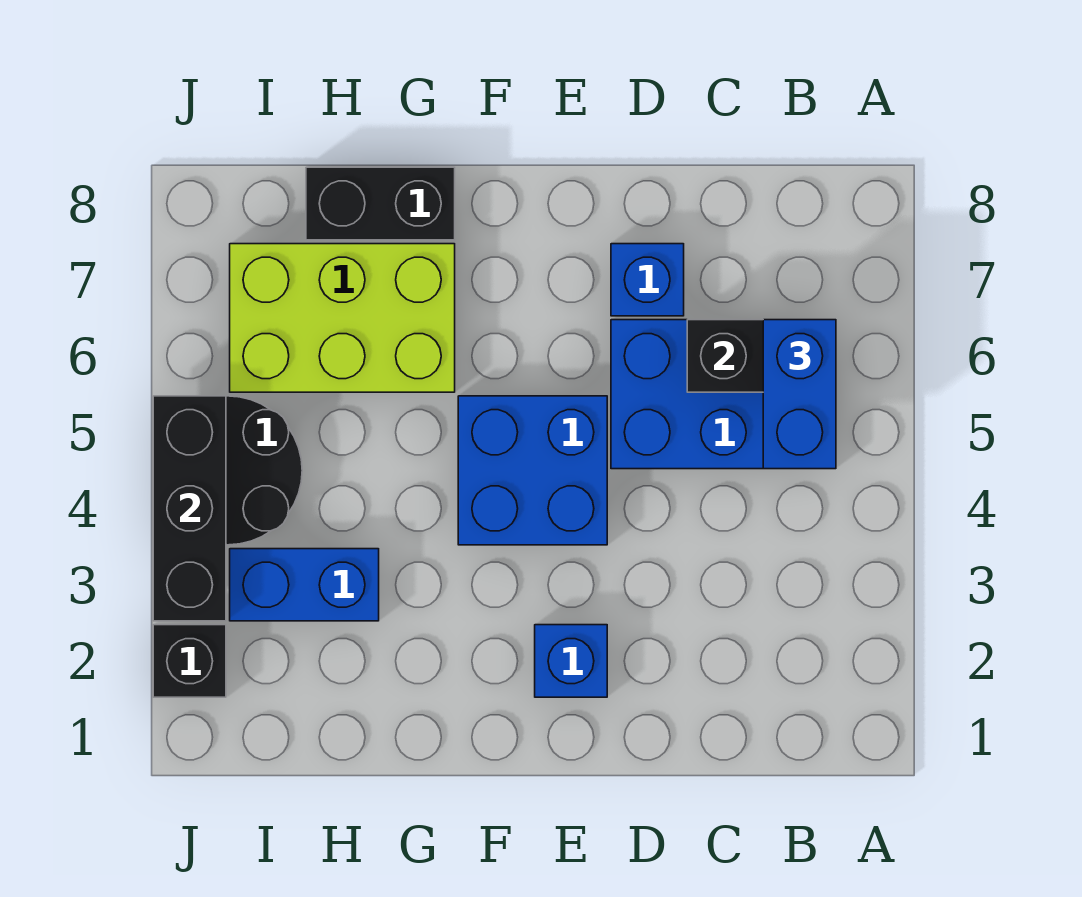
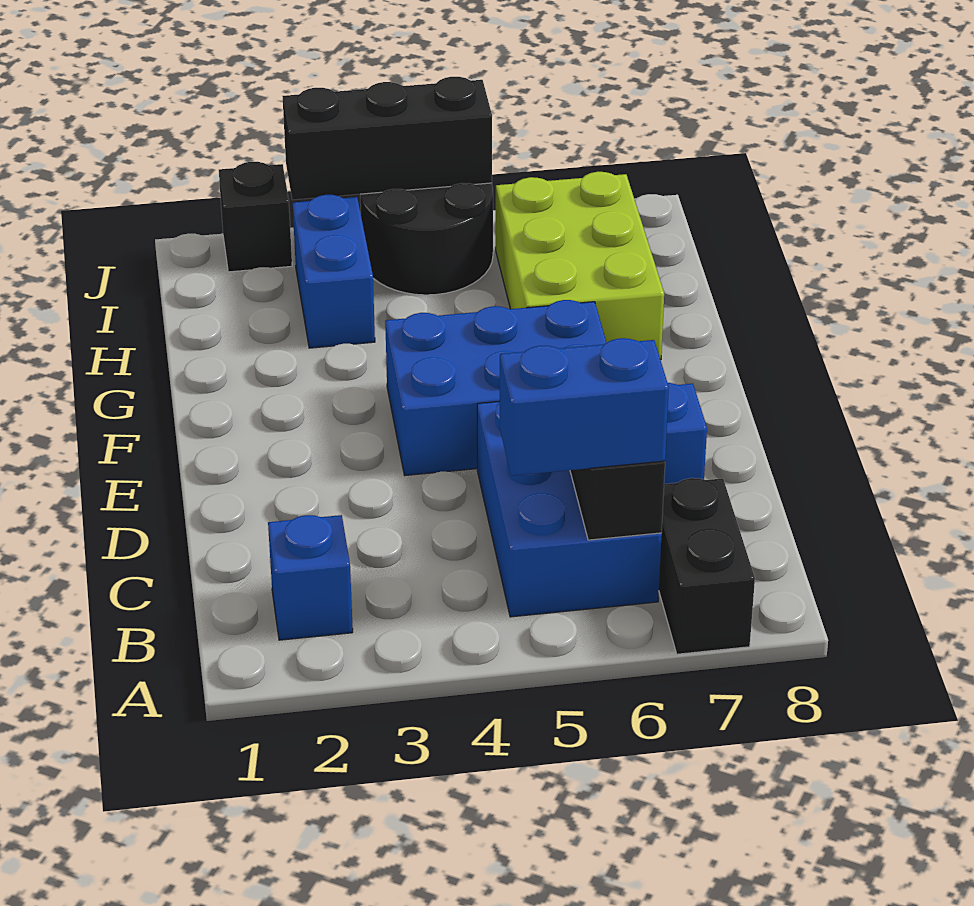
blue 1x1 brick [535,625,607,697] -> blue 1x1 brick moved to [268,515,353,640]
blue 2x2 brick [458,396,607,545] -> blue 2x3 brick [385,300,607,475]
black 1x2 brick [306,167,455,240] -> black 1x2 brick moved to [659,478,755,654]

